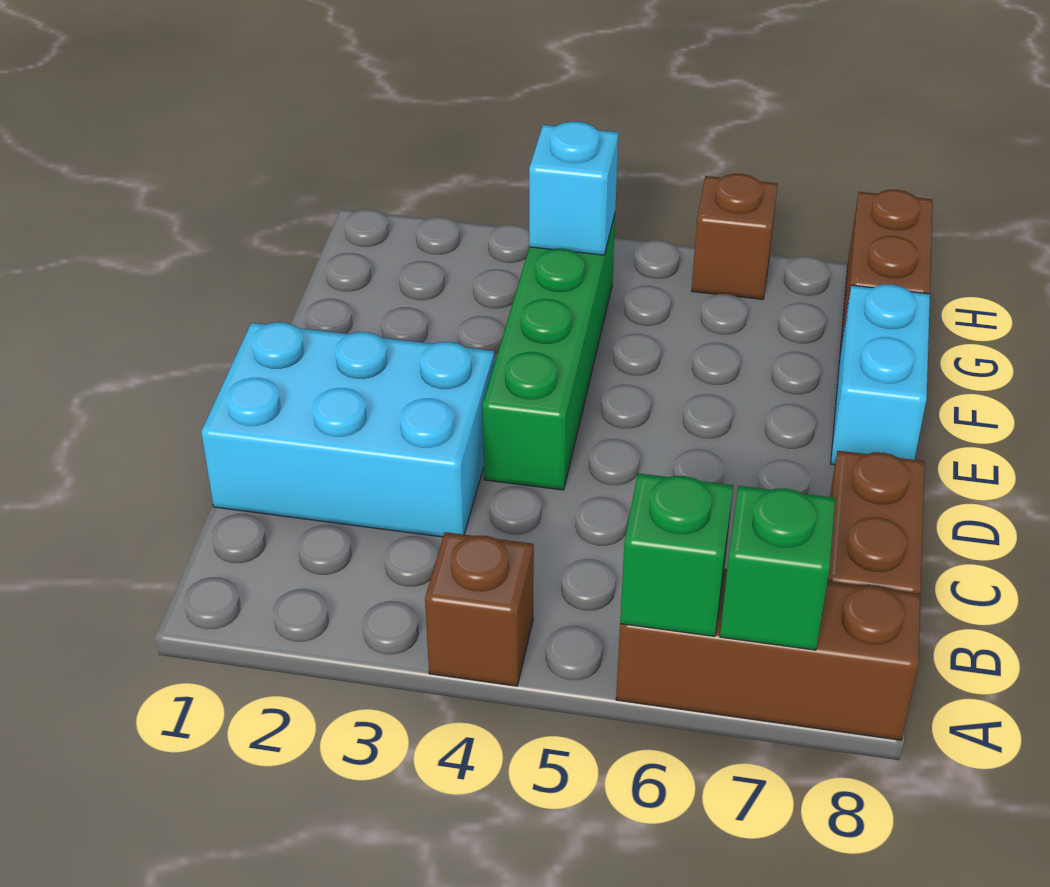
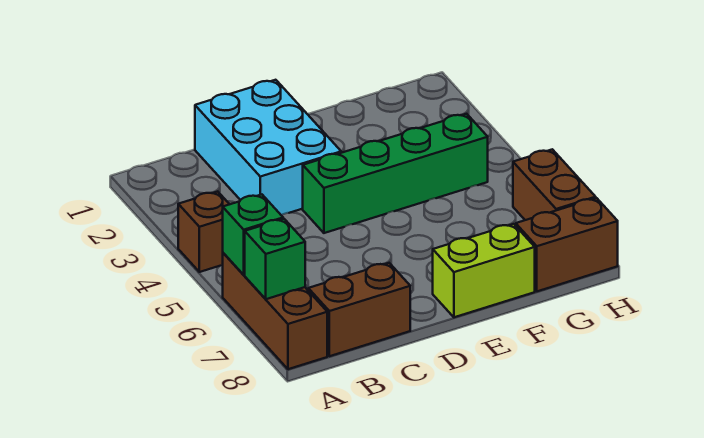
cyan 1x2 brick [831,285,930,465] -> lime 1x2 brick [433,224,535,317]
cyan 1x1 brick [529,122,619,255] -> none
brown 1x1 brick [692,174,778,299] -> brown 1x2 brick [513,149,596,220]

